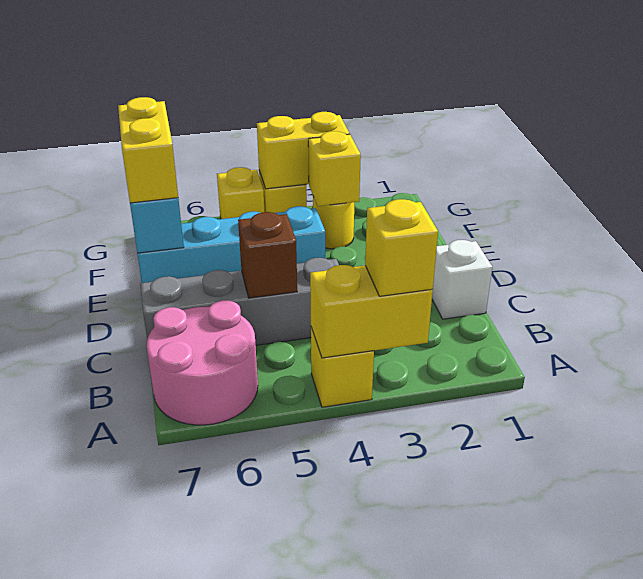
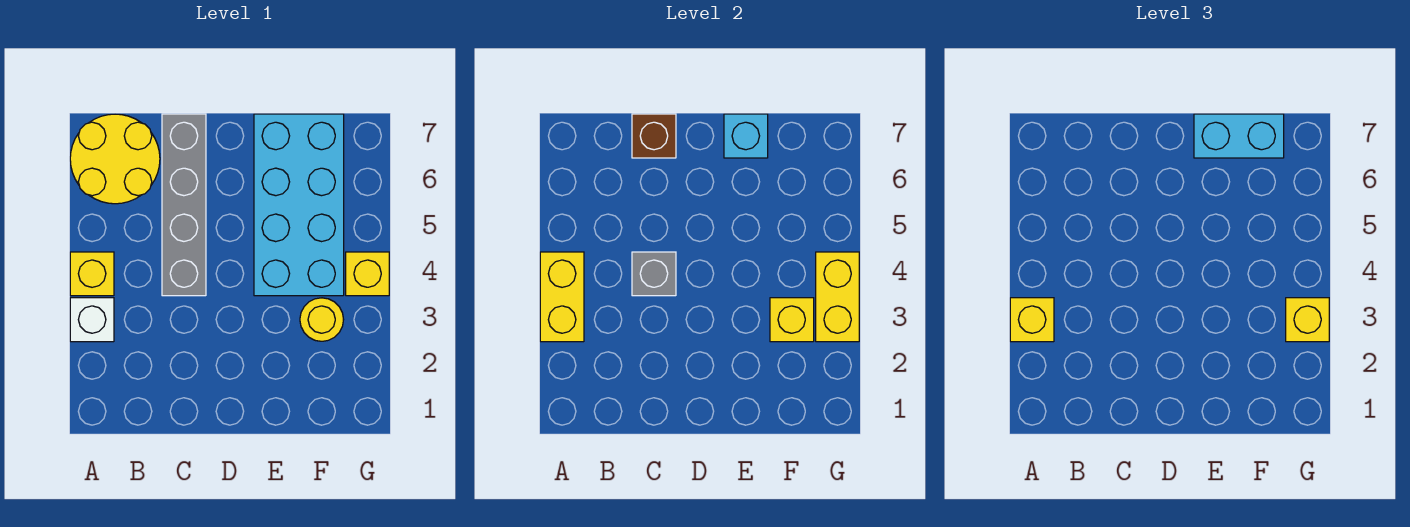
pink 2x2 round brick [147,300,258,425] -> yellow 2x2 round brick [70,114,160,204]
white 1x1 brick [432,240,492,319] -> white 1x1 brick moved to [70,298,114,342]
none -> grey 1x1 brick [632,252,676,296]
brown 1x1 brick [238,212,297,298] -> brown 1x1 brick moved to [632,114,676,158]
cyan 1x4 brick [137,206,325,283] -> cyan 2x4 brick [254,114,344,296]
yellow 1x2 brick [118,97,178,203] -> cyan 1x2 brick [1194,114,1284,158]
yellow 1x1 brick [217,167,264,219] -> yellow 1x1 brick moved to [1286,298,1329,342]

